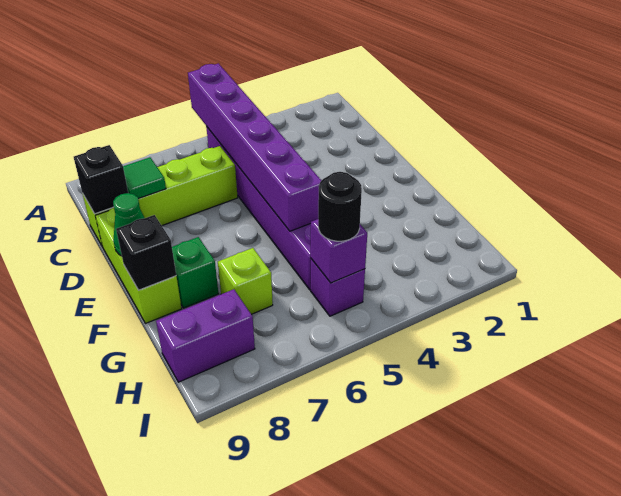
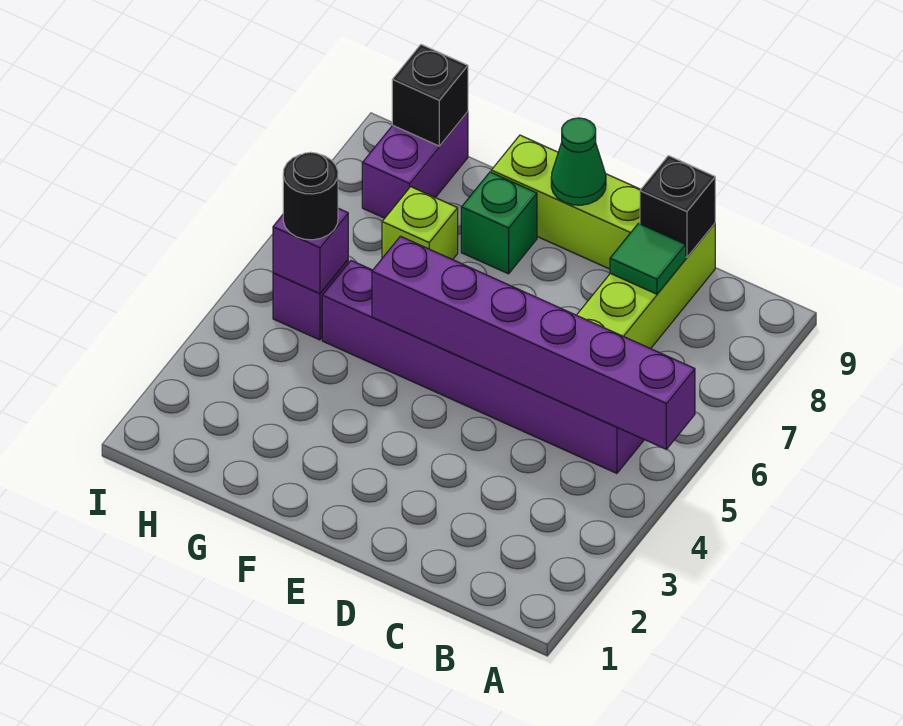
black 1x1 brick [116,215,176,290] -> black 1x1 brick moved to [392,45,468,146]

